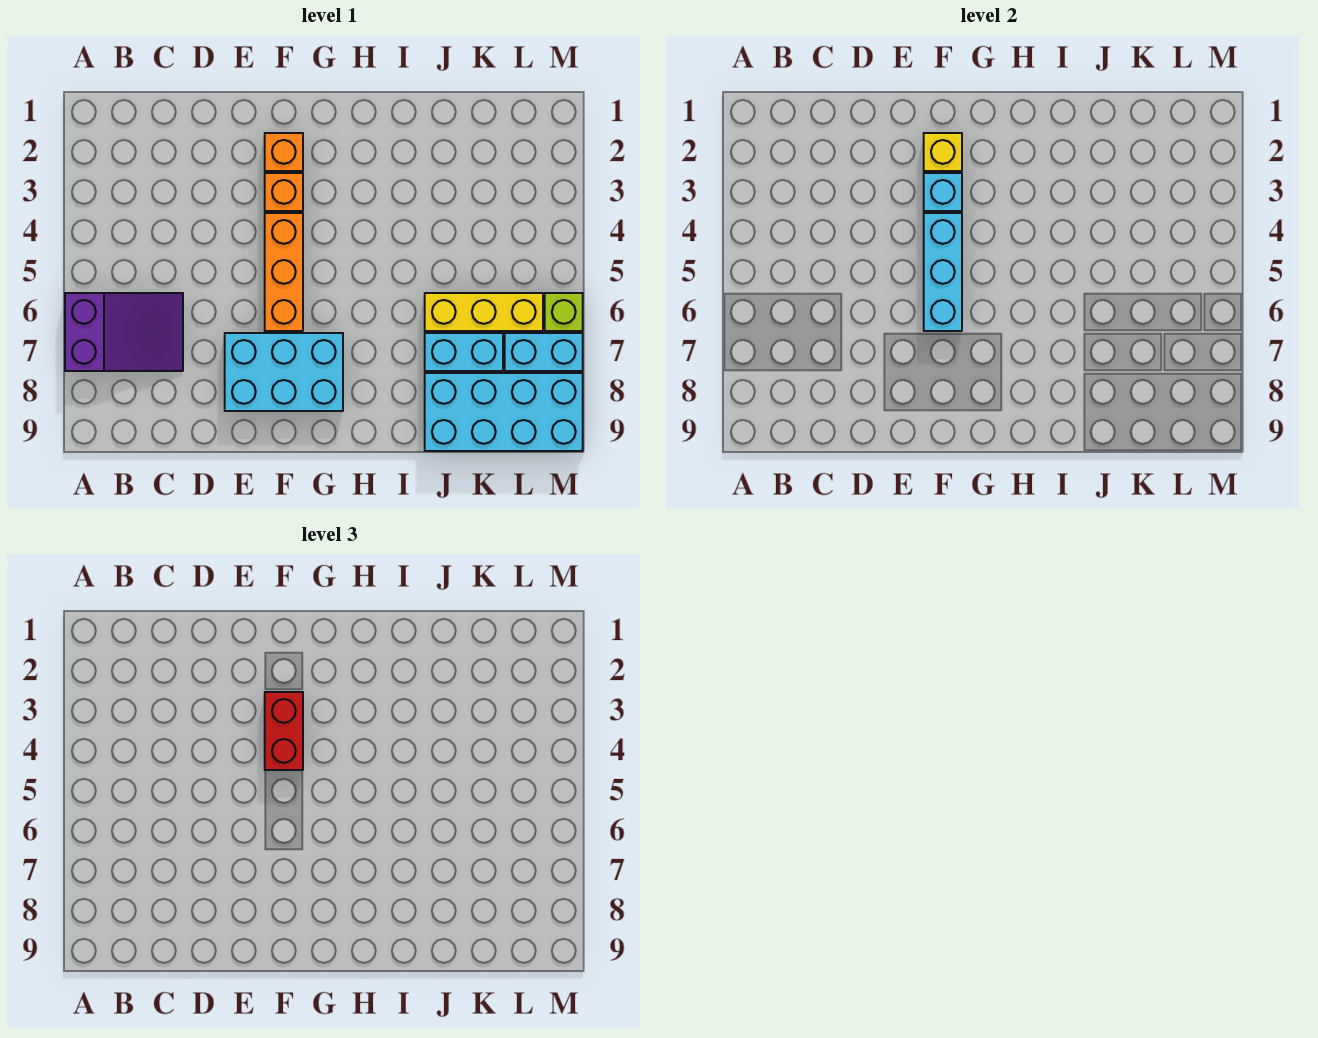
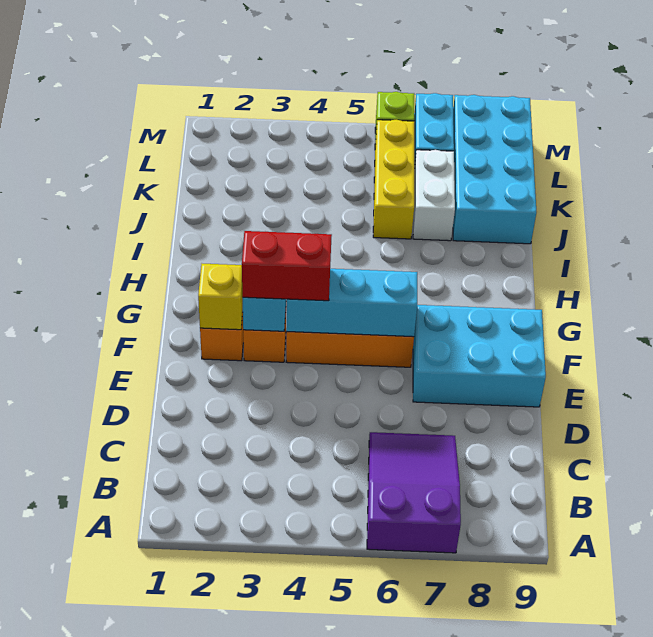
cyan 2x3 brick [225,333,343,411] -> cyan 2x3 brick turned to [413,305,546,407]
cyan 1x2 brick [425,333,503,371] -> white 1x2 brick [413,150,455,241]

